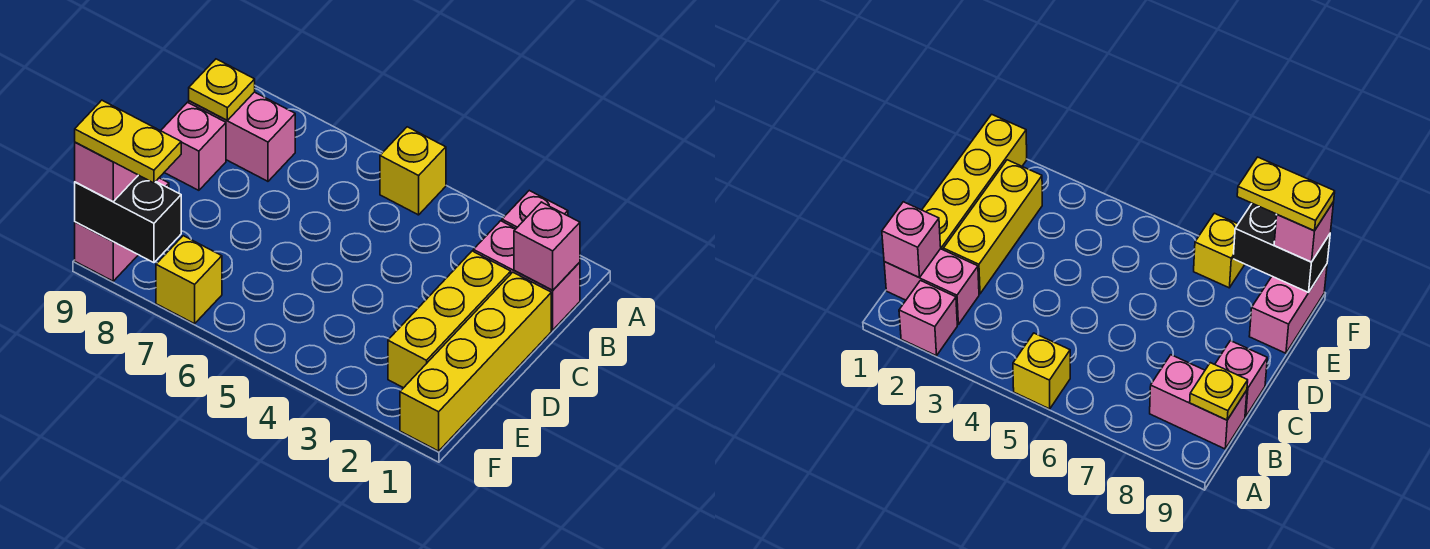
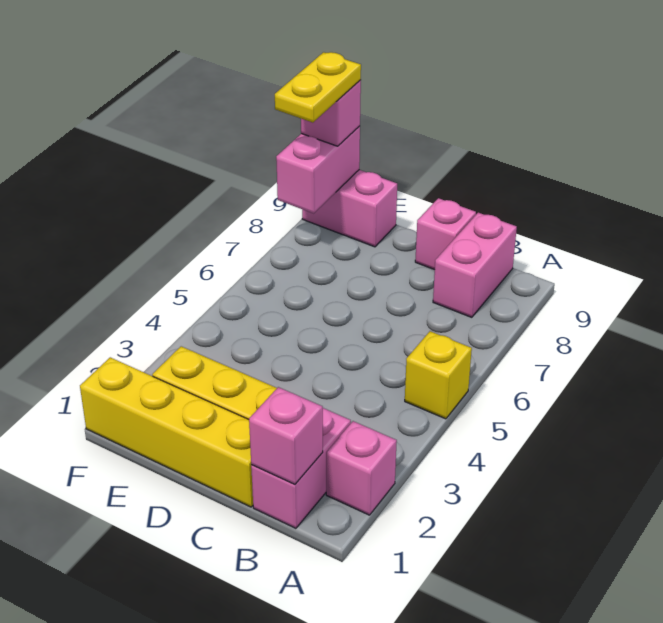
yellow 1x1 plate [189,59,255,120] -> none
yellow 1x1 brick [156,236,222,324] -> none
black 1x2 brick [75,175,181,263] -> pink 1x2 brick [276,126,360,213]

